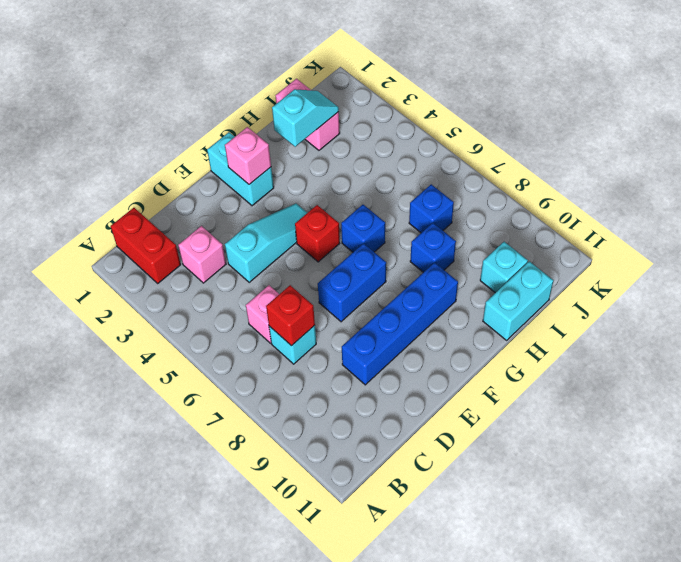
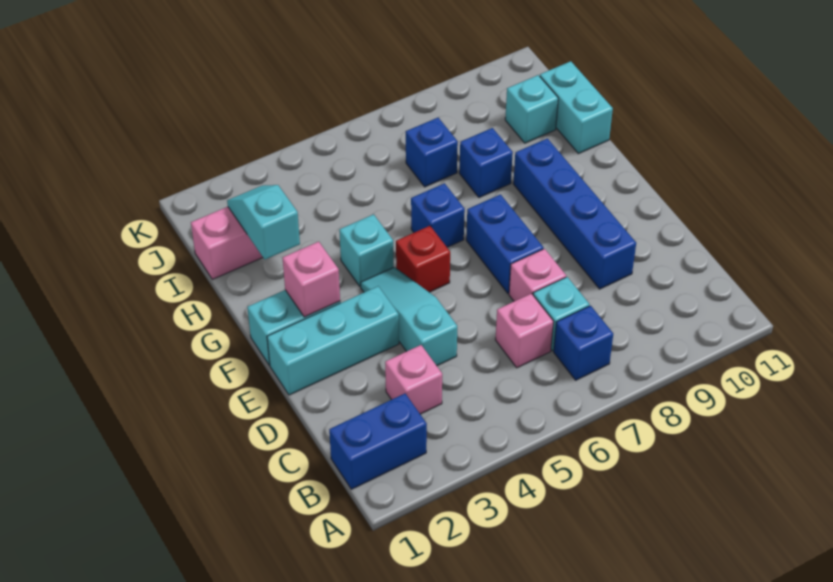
red 1x2 brick [111,208,181,283] -> blue 1x2 brick [329,394,427,489]
none -> blue 1x1 brick [554,306,613,380]
red 1x1 brick [266,285,315,346] -> none
none -> pink 1x1 brick [509,249,566,301]
none -> cyan 1x3 brick [267,286,399,395]
none -> cyan 1x1 brick [339,214,394,286]

